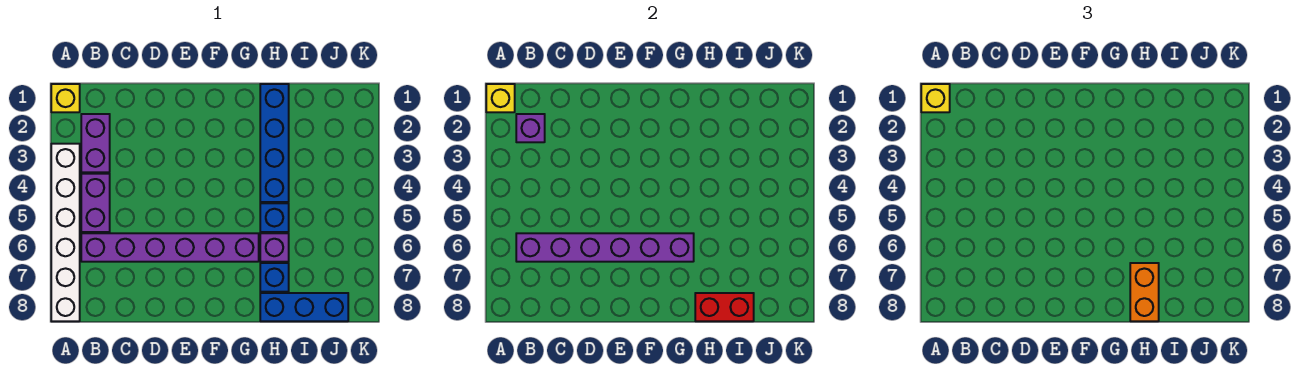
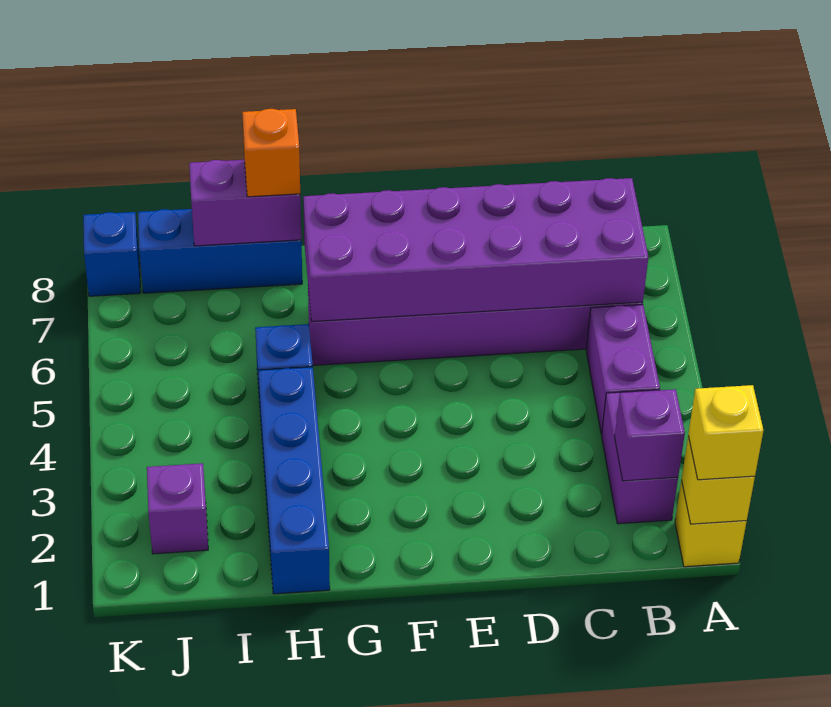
white 1x6 brick [51,144,80,321] -> none
purple 1x6 brick [516,233,694,262] -> purple 2x6 brick [303,178,648,322]
purple 1x1 brick [260,233,289,262] -> purple 1x1 brick moved to [147,463,208,554]
blue 1x1 brick [260,263,289,292] -> blue 1x1 brick moved to [83,212,141,296]
orange 1x2 brick [1130,263,1159,321] -> orange 1x1 brick [242,109,300,197]
red 1x2 brick [695,293,754,321] -> purple 1x2 brick [189,160,301,246]

